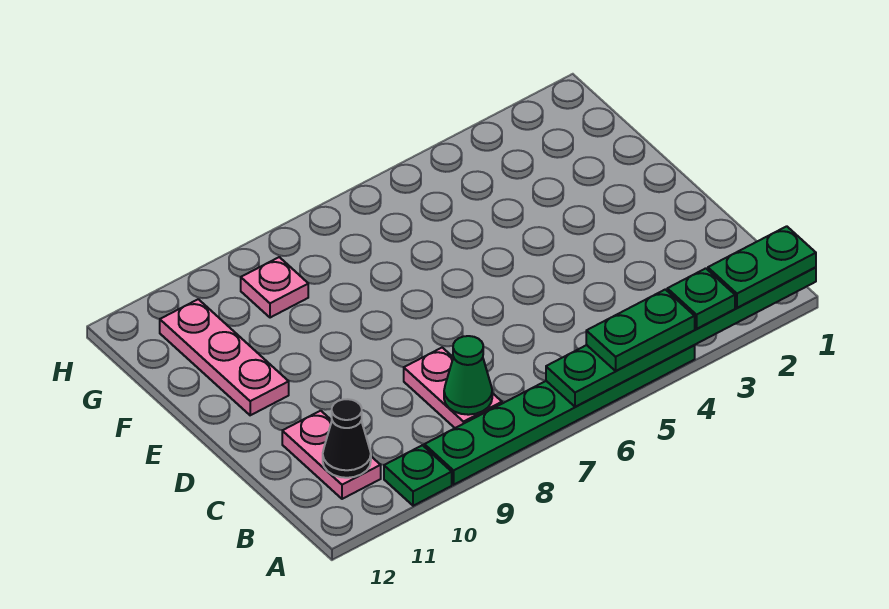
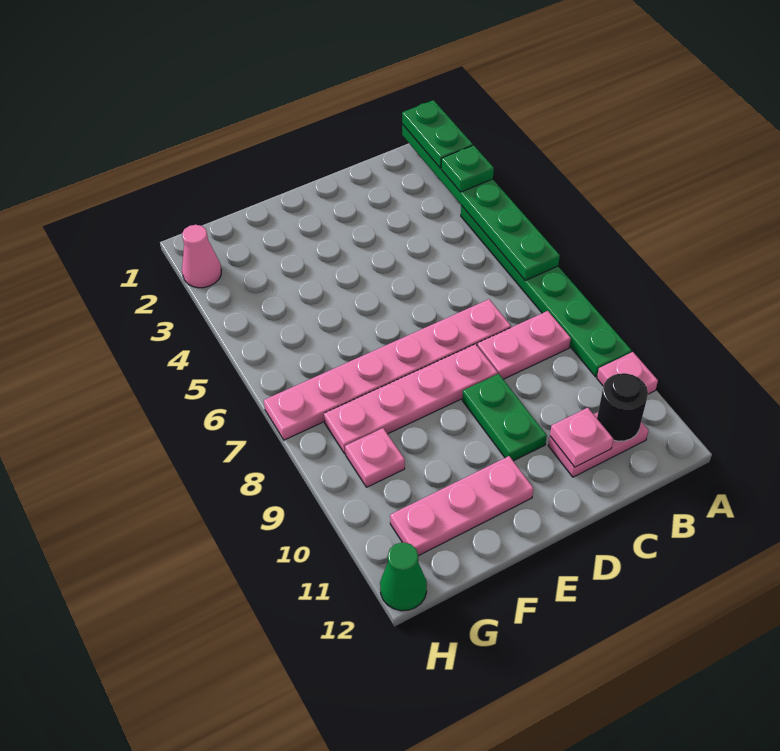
green 1x2 plate [586,289,695,371] -> green 1x2 plate moved to [462,374,547,461]
green 1x1 plate [384,445,452,506] -> pink 1x1 plate [597,352,658,394]
green 1x1 cone [444,336,492,415] -> green 1x1 cone moved to [380,542,427,611]
black 1x1 cone [323,399,371,478] -> black 1x1 round brick [597,373,648,441]
none -> pink 1x6 plate [264,299,511,440]
none -> pink 1x1 plate [550,408,613,467]
none -> pink 1x4 plate [324,344,498,454]
none -> pink 1x1 cone [182,225,221,288]

